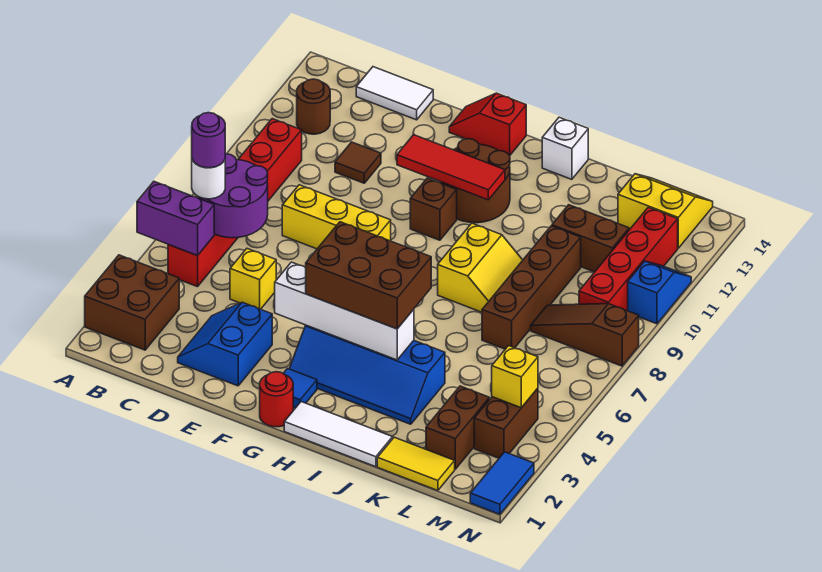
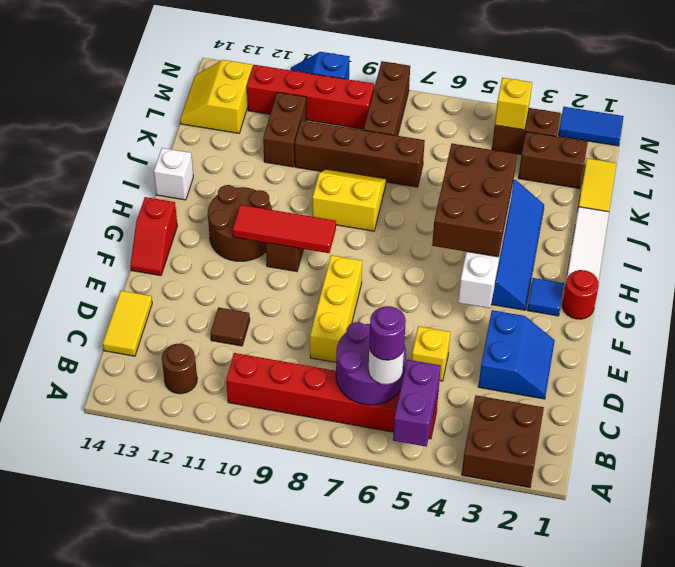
white 1x2 tile [356,67,433,120] -> yellow 1x2 tile [103,291,152,356]
blue 2x2 slope [178,302,272,386] -> blue 2x2 slope turned to [478,310,555,399]
red 1x3 tile [397,135,505,200] -> red 1x3 tile turned to [233,205,336,253]
brown 1x3 slope [531,304,639,366] -> brown 1x3 brick [364,61,410,136]

